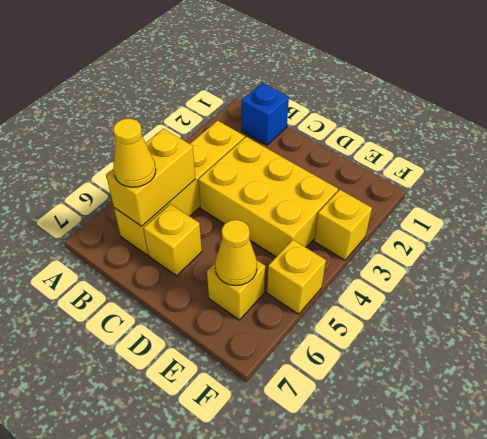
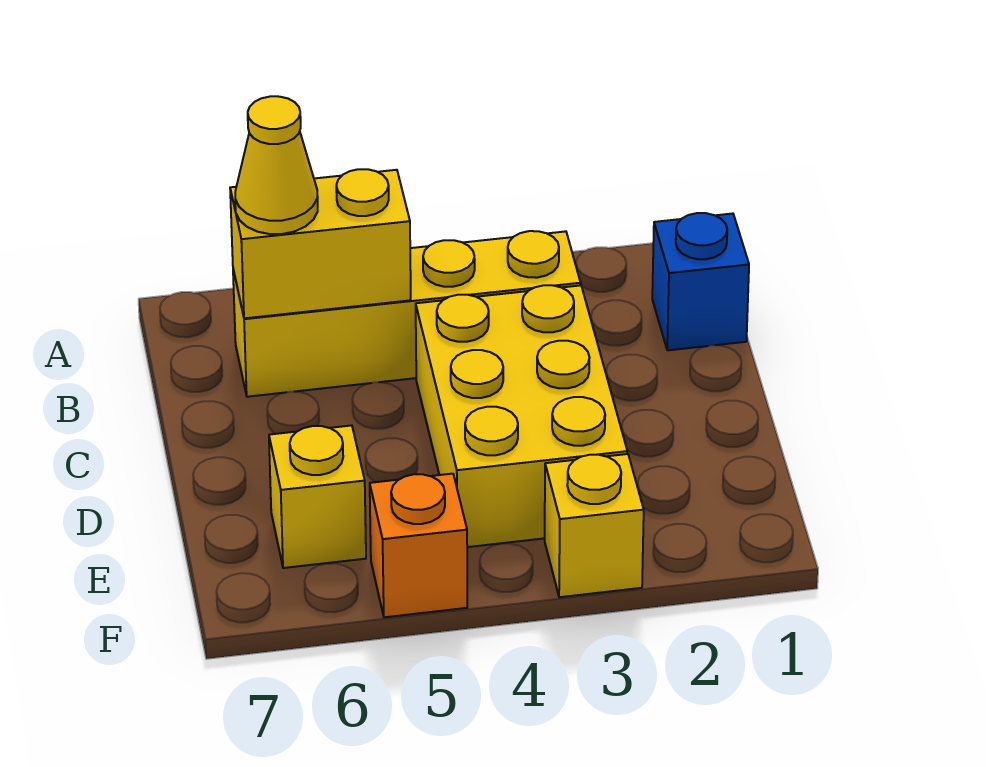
yellow 1x1 brick [143,204,202,276] -> none
yellow 1x1 cone [215,220,257,286] -> none
yellow 1x1 brick [267,240,326,314] -> orange 1x1 brick [370,474,467,617]

